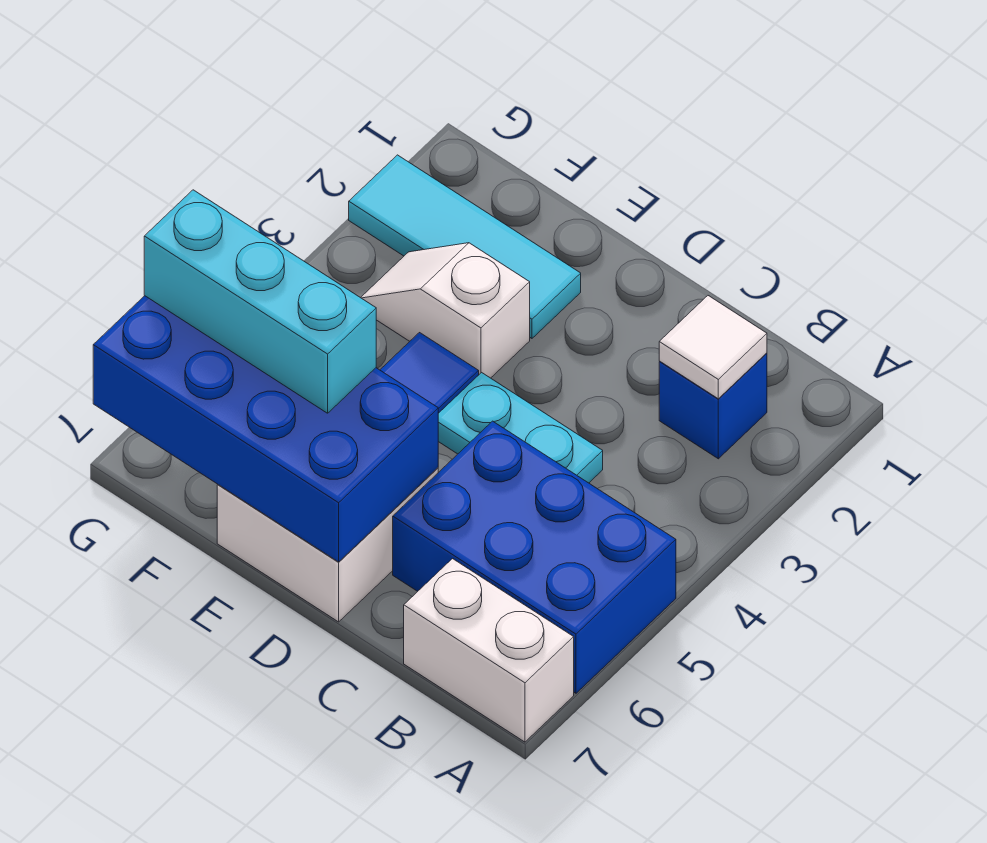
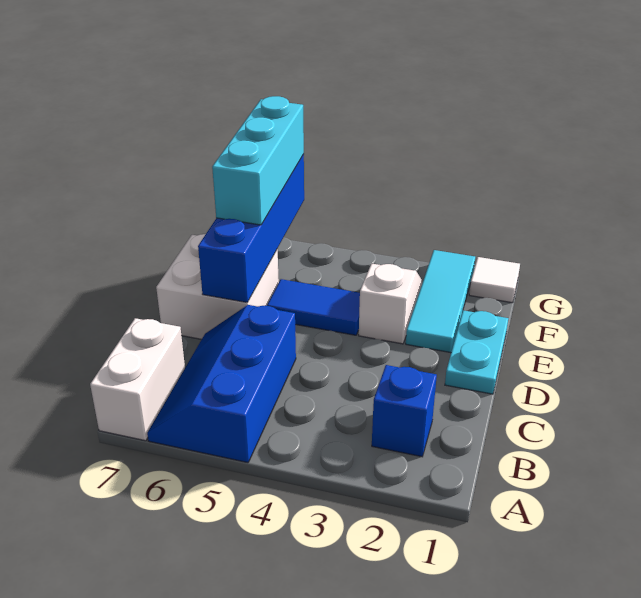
blue 2x3 brick [393,421,676,693] -> blue 2x3 slope [147,305,296,463]
white 1x1 tile [659,296,767,399] -> white 1x1 tile moved to [469,257,520,303]
cyan 1x2 plate [438,373,603,483] -> cyan 1x2 plate moved to [445,310,508,394]
blue 2x4 brick [93,296,438,562] -> blue 1x4 brick [198,155,304,302]

